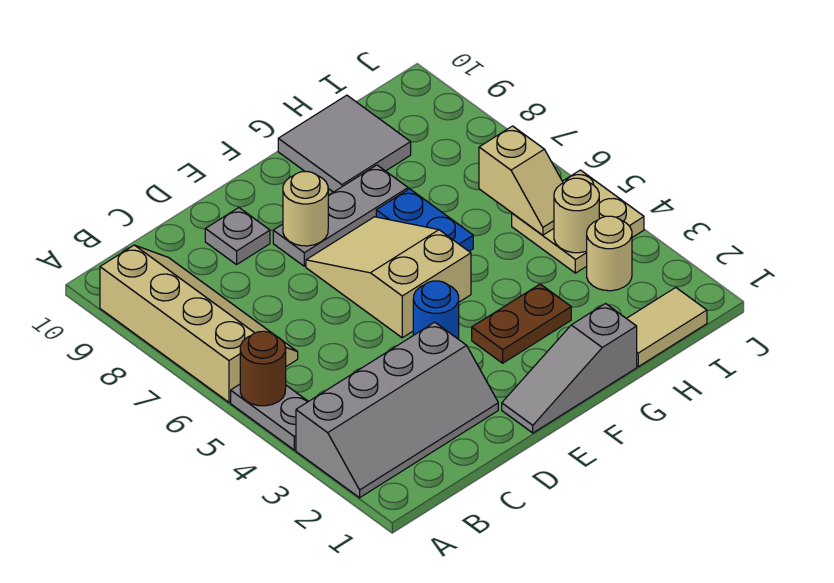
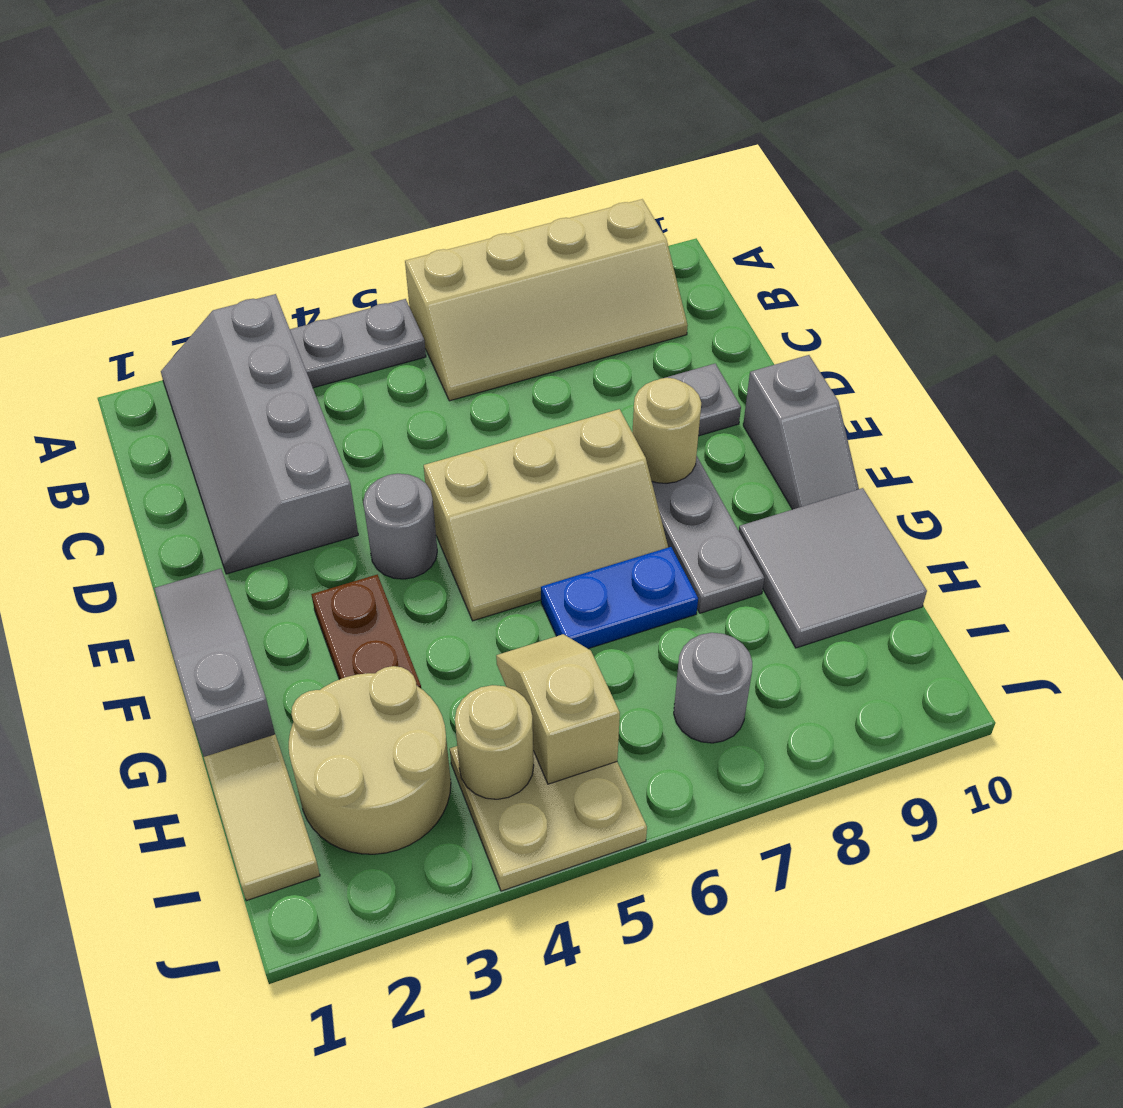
brown 1x1 round brick [240,331,286,406] -> none
blue 1x1 round brick [413,281,459,339] -> grey 1x1 round brick [363,474,437,579]
tan 2x3 slope [306,217,471,338] -> tan 2x3 slope turned to [424,409,668,621]
none -> grey 1x2 slope [743,355,859,510]
tan 1x1 round brick [587,216,632,291] -> tan 2x2 round brick [289,666,451,854]
tan 1x2 slope [479,126,563,235] -> tan 1x2 slope turned to [496,634,620,784]
none -> grey 1x1 round brick [674,633,752,743]

